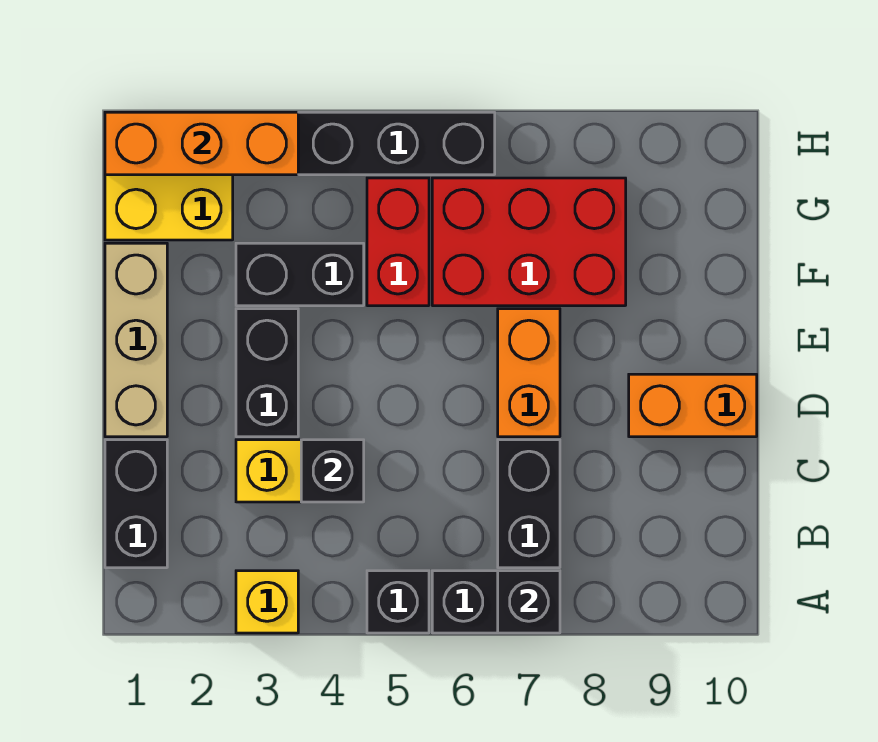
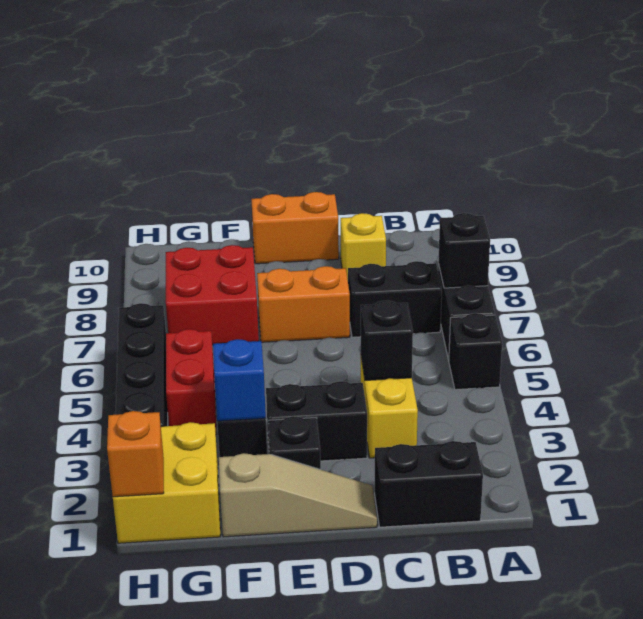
yellow 1x1 brick [236,571,298,633] -> yellow 1x1 brick moved to [341,213,386,280]
tan 1x3 brick [105,243,167,437] -> tan 1x3 slope [219,453,377,537]
orange 1x2 brick [629,374,757,437] -> orange 1x2 brick turned to [251,192,339,264]
none -> black 1x1 brick [268,416,321,469]
none -> blue 1x1 brick [213,339,266,421]
red 1x2 brick [367,178,429,306] -> red 1x2 brick turned to [166,329,217,434]
red 2x3 brick [432,178,626,306] -> red 2x2 brick [166,245,259,345]
orange 1x3 brick [105,112,298,175] -> orange 1x1 brick [107,411,164,497]

